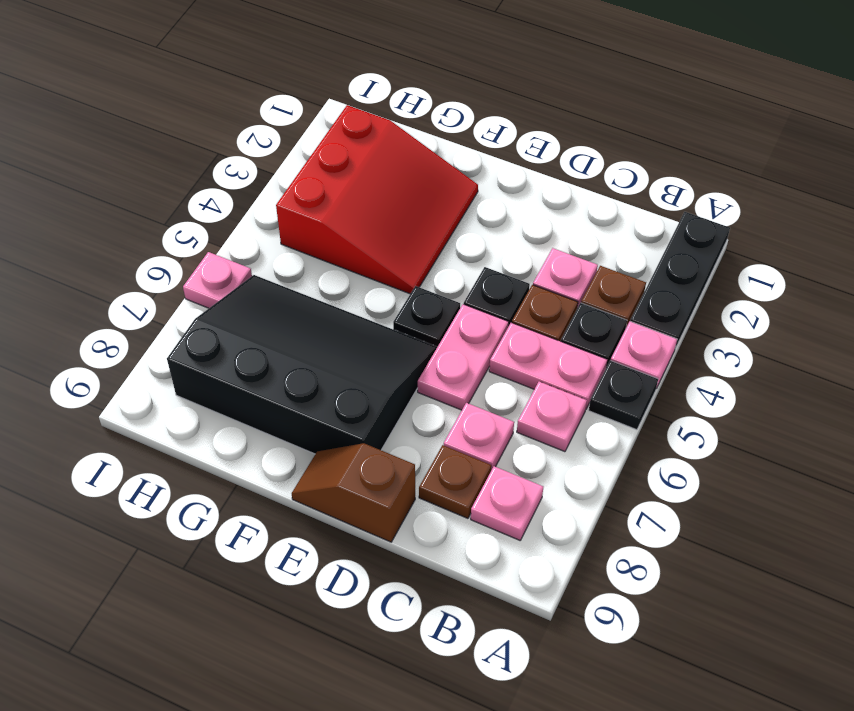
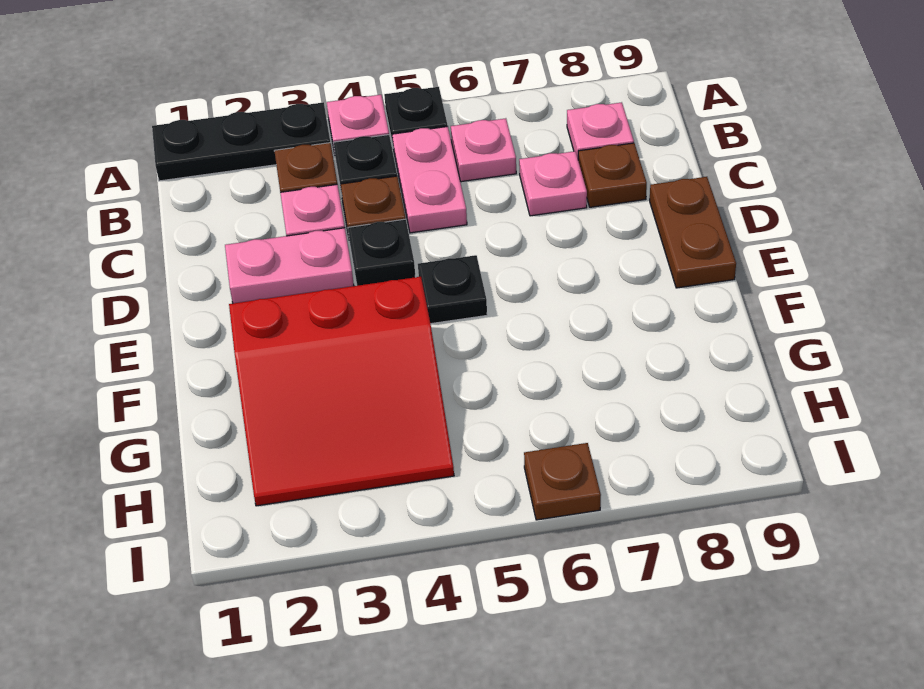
pink 1x2 plate [418,304,509,410] -> pink 1x2 plate moved to [225,228,354,303]
brown 1x2 slope [292,443,415,542] -> brown 1x2 plate [650,177,736,288]
black 3x4 slope [167,275,437,454] -> none
red 3x3 slope [276,105,478,294] -> red 3x3 slope turned to [229,277,454,506]
pink 1x1 plate [183,252,252,308] -> brown 1x1 plate [524,443,601,520]

